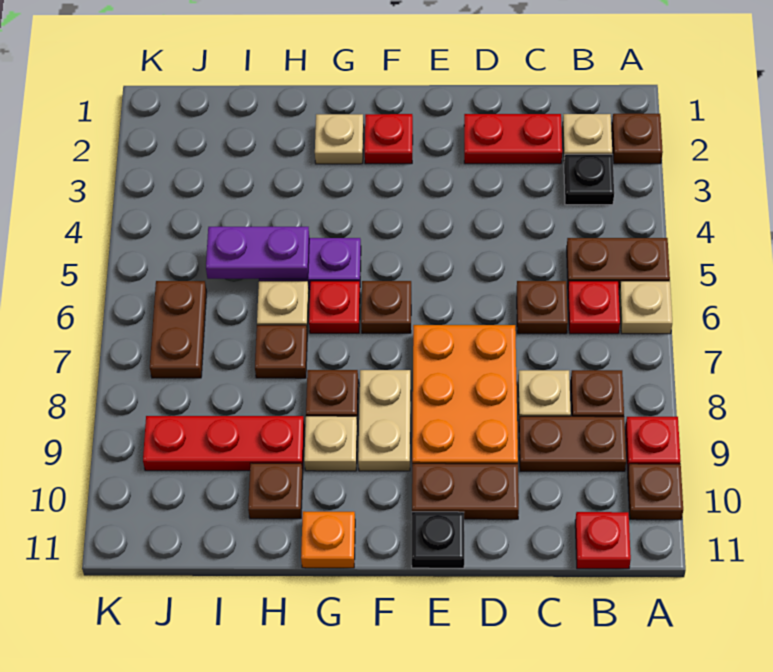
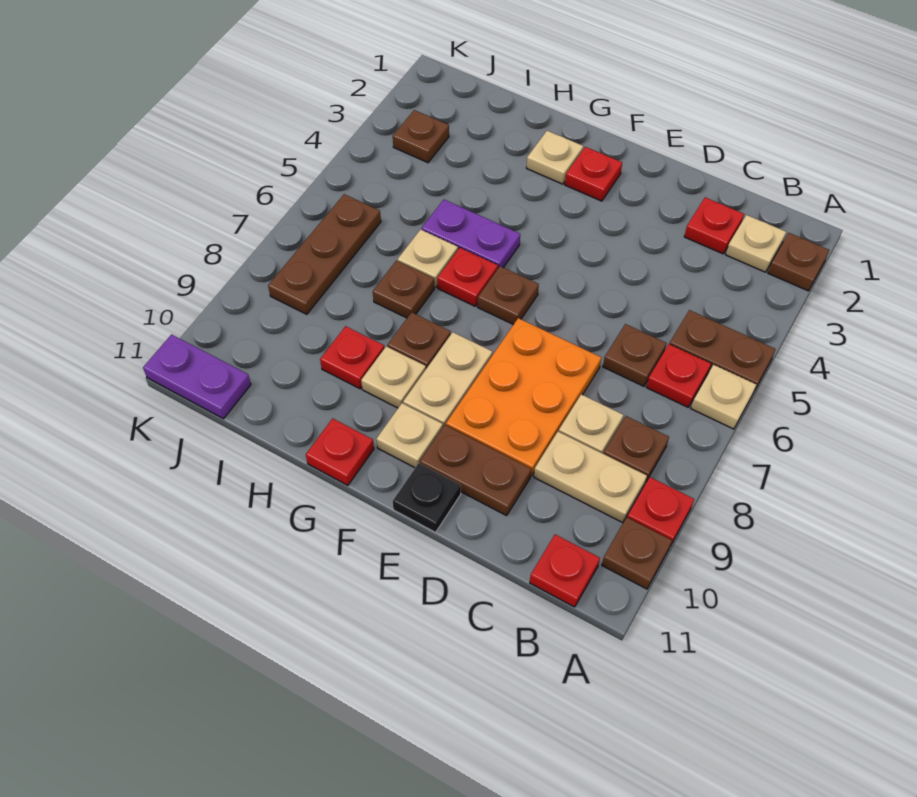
black 1x1 plate [564,154,614,205] -> none
brown 1x2 plate [519,416,626,471] -> tan 1x2 plate [534,432,647,523]
red 1x2 plate [464,114,562,164] -> red 1x1 plate [684,197,744,254]
none -> tan 1x1 plate [376,403,443,468]
orange 1x1 plate [301,511,355,568] -> red 1x1 plate [306,418,374,485]
purple 1x2 plate [206,227,309,279] -> purple 1x2 plate moved to [143,335,251,419]
red 1x3 plate [143,416,304,471] -> red 1x1 plate [320,326,384,389]
brown 1x1 plate [248,463,303,519] -> brown 1x1 plate moved to [393,110,449,163]
brown 1x2 plate [150,281,207,378] -> brown 1x3 plate [268,194,381,314]

